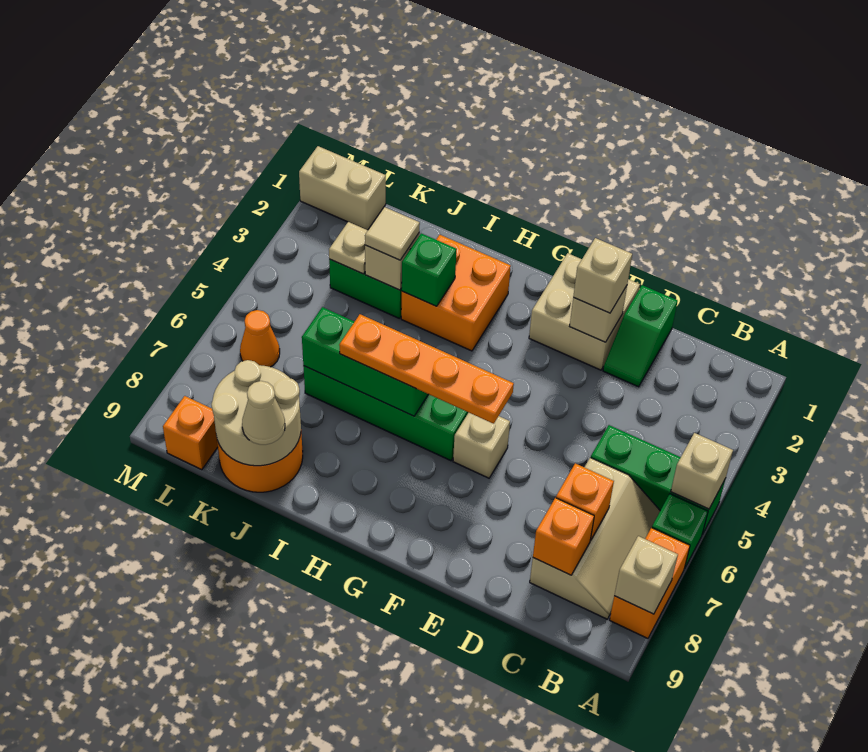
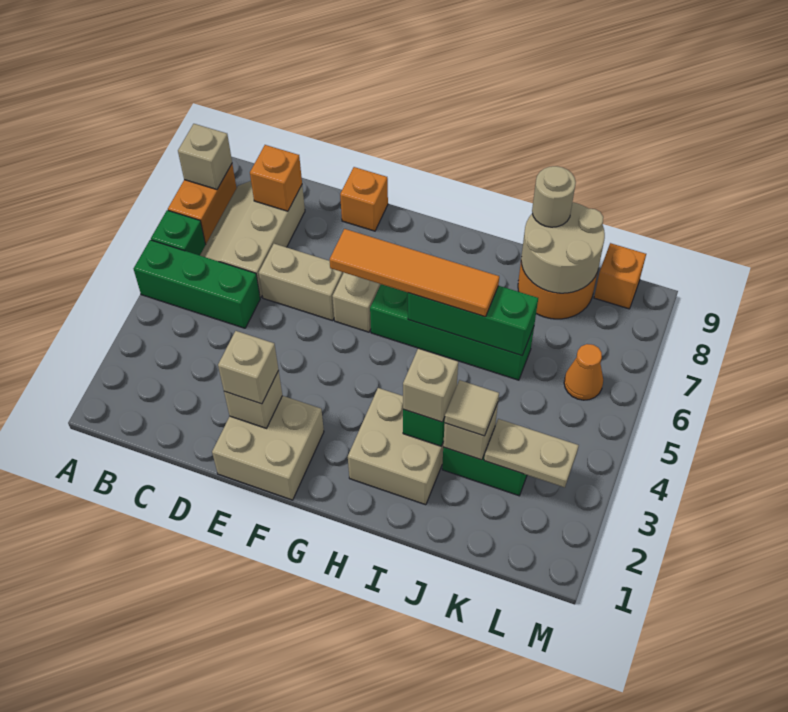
tan 1x1 brick [671,433,733,509] -> tan 1x1 brick moved to [403,348,458,422]
orange 1x1 brick [556,463,614,540] -> orange 1x1 brick moved to [340,167,388,231]
green 1x2 slope [603,285,678,387] -> none
orange 1x4 plate [339,314,514,424] -> orange 1x4 tile [330,229,499,317]
orange 2x2 brick [401,235,511,351] -> tan 2x2 brick [348,388,444,505]
tan 1x1 cone [242,381,285,445] -> tan 1x1 round brick [532,166,576,227]
tan 1x1 plate [329,222,368,274] -> tan 1x2 plate [484,419,579,487]
tan 1x2 brick [299,146,386,230] -> tan 1x2 brick moved to [259,244,344,321]

